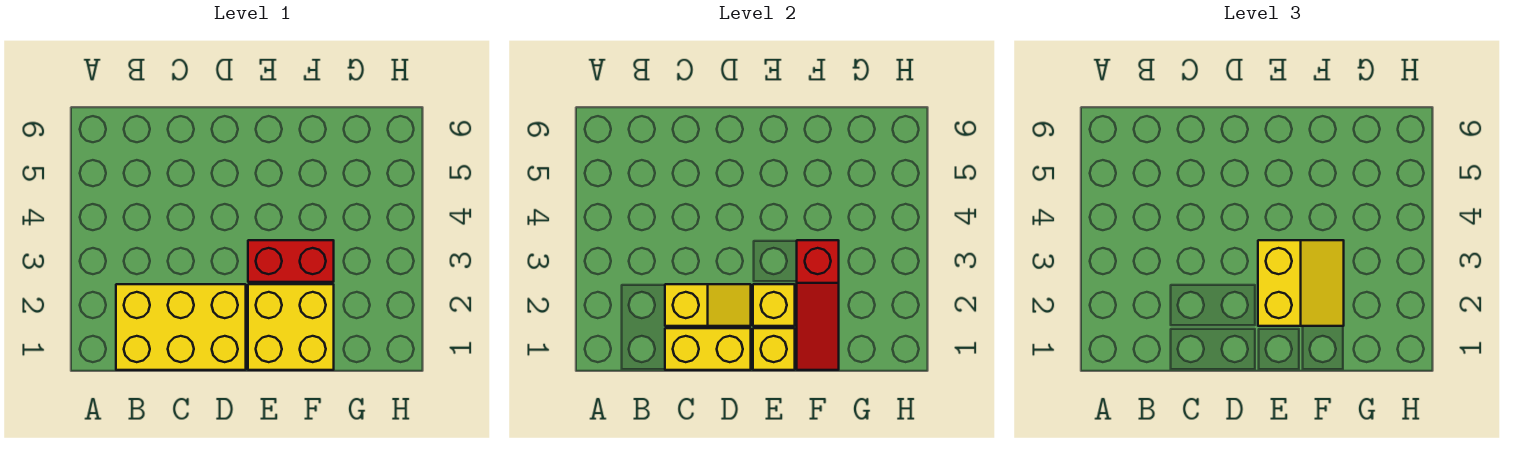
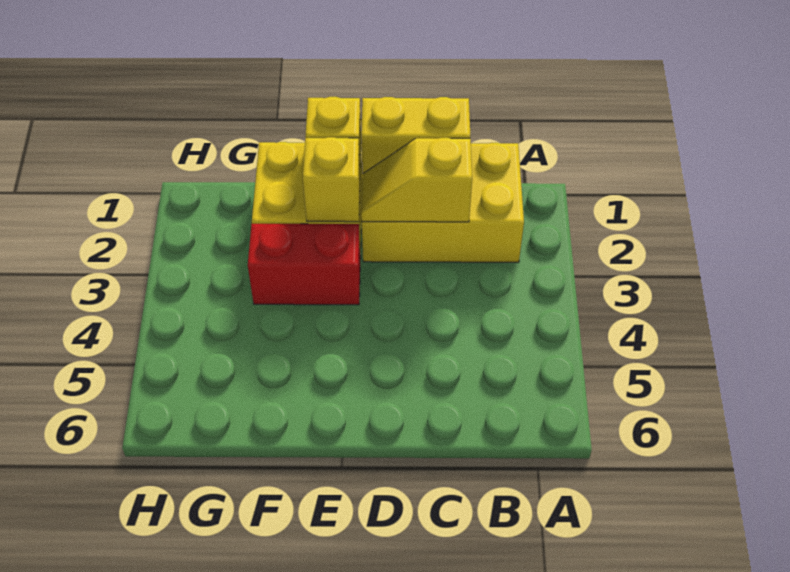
yellow 2x2 slope [1258,240,1344,326] -> none
red 1x3 slope [797,240,839,370] -> none

